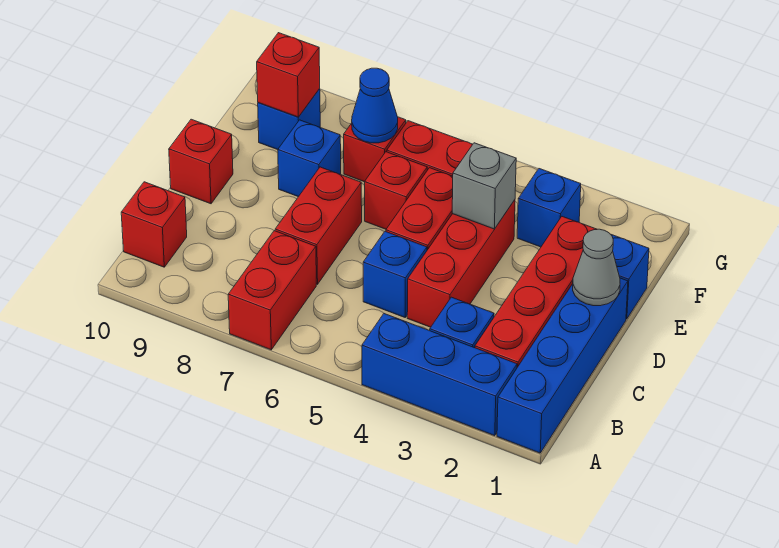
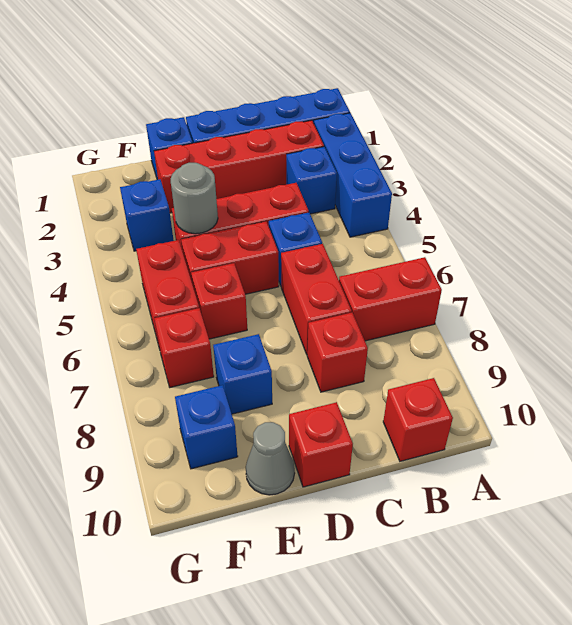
red 1x2 brick [275,167,362,284] -> red 1x2 brick turned to [281,244,352,354]
grey 1x1 cone [573,229,620,306] -> grey 1x1 cone moved to [246,422,295,495]
grey 1x1 brick [452,143,516,229] -> grey 1x1 round brick [171,163,218,234]
blue 1x1 cone [352,68,398,143] -> none
red 1x1 brick [257,33,320,117] -> red 1x1 brick moved to [307,313,368,392]

